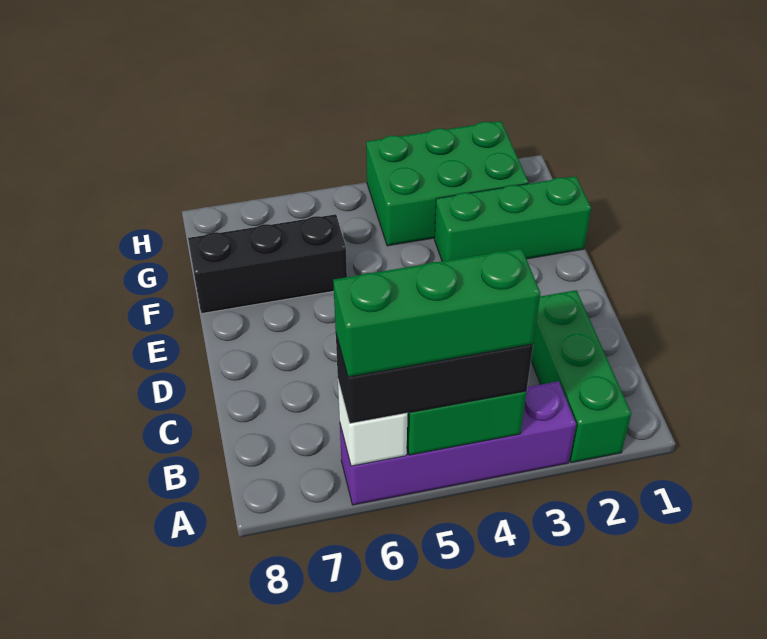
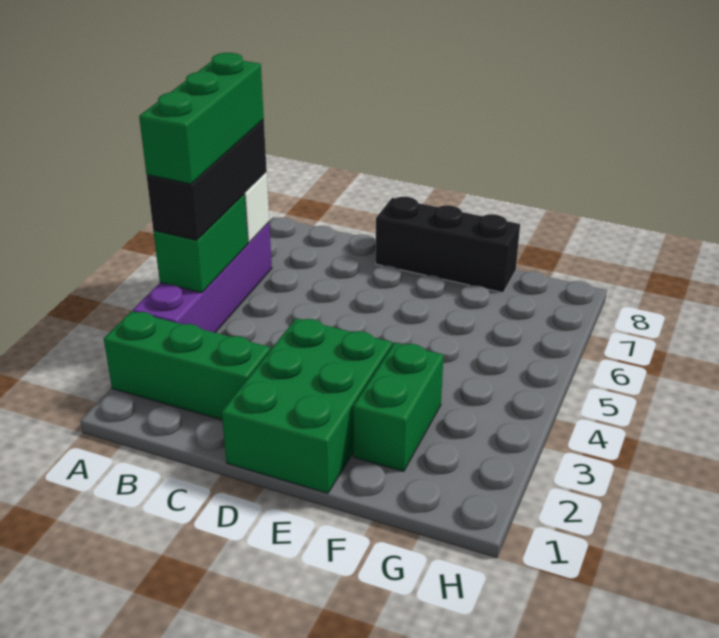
green 1x3 brick [434,176,591,261] -> green 1x2 brick [353,343,444,472]
black 1x3 brick [188,214,347,314] -> black 1x3 brick turned to [376,197,520,293]
green 2x3 brick [366,121,529,246] -> green 2x3 brick moved to [222,318,392,493]

